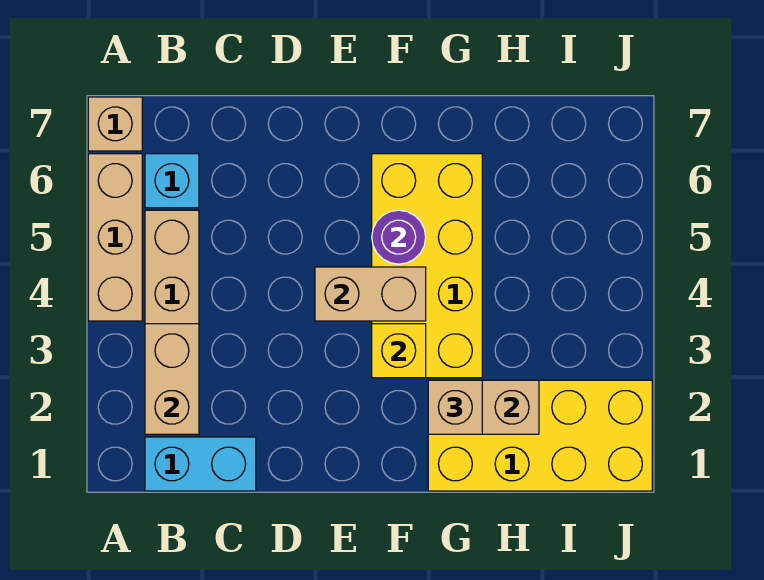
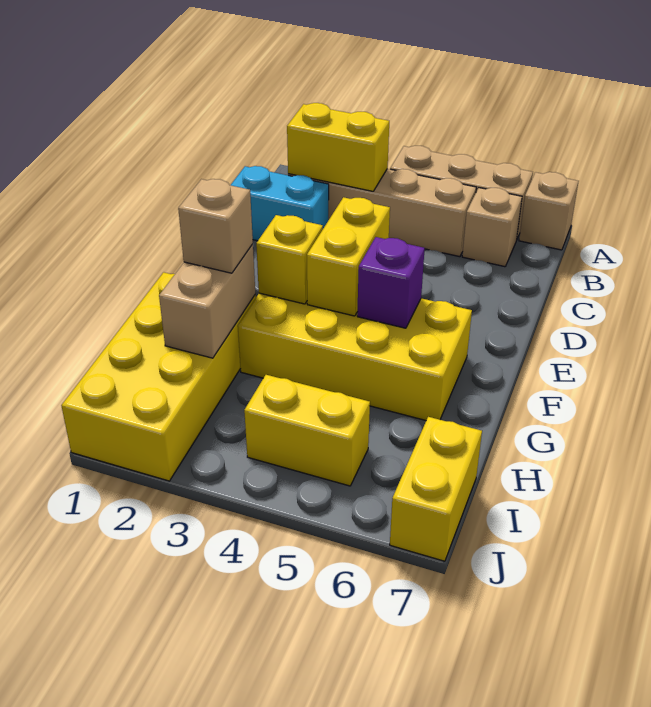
cyan 1x2 brick [145,437,256,491] -> cyan 1x2 brick turned to [231,166,329,241]
tan 1x2 brick [145,324,199,434] -> yellow 1x2 brick [287,103,389,191]
cyan 1x1 brick [145,154,199,208] -> tan 1x1 brick [462,188,522,267]
tan 1x2 brick [315,267,426,321] -> yellow 1x2 brick [307,197,390,316]
purple 1x1 round brick [372,210,426,264] -> purple 1x1 brick [357,237,425,328]
none -> yellow 1x2 brick [244,375,370,486]
none -> yellow 1x2 brick [390,417,482,561]

